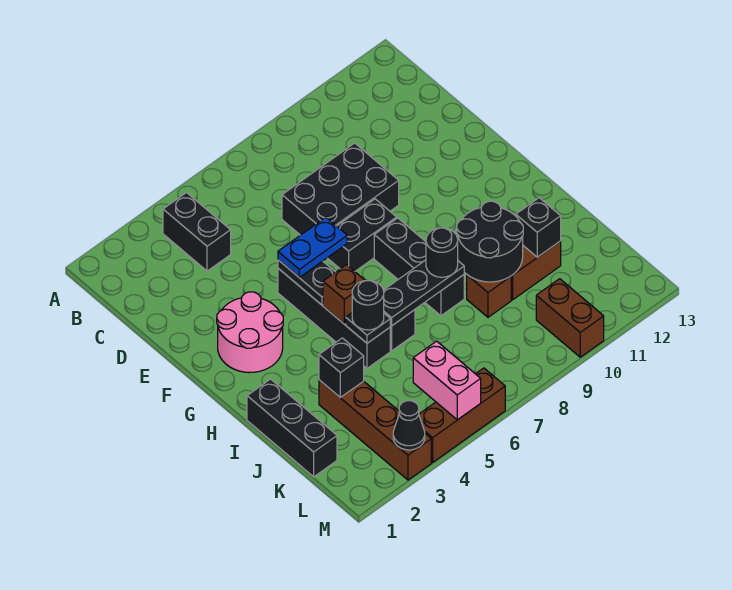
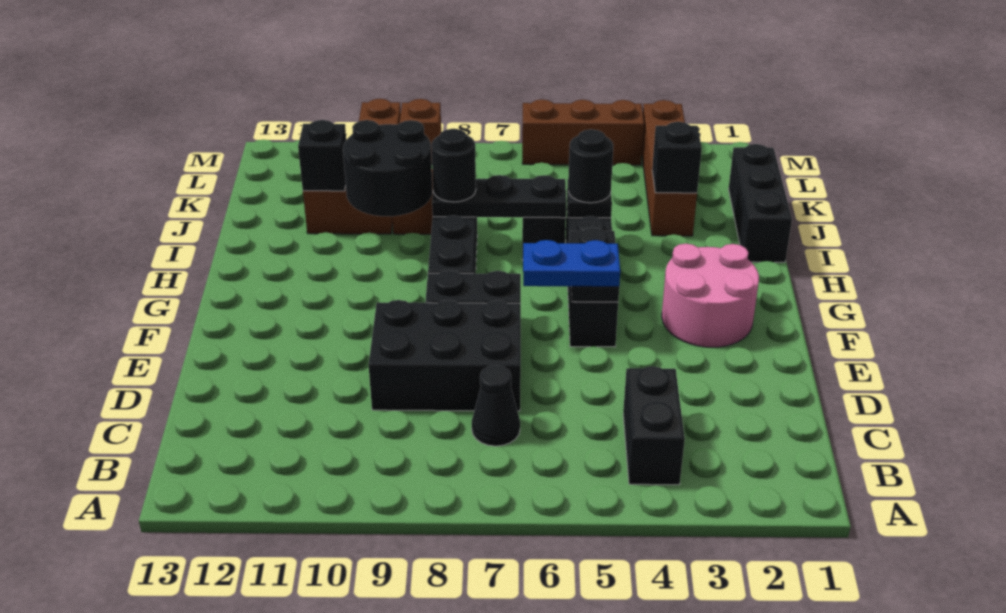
brown 1x1 brick [323,265,365,324] -> brown 1x1 brick moved to [400,99,441,163]
pink 1x2 brick [413,341,481,420] -> none
black 1x1 cone [393,401,425,450] -> black 1x1 cone moved to [472,365,520,446]

